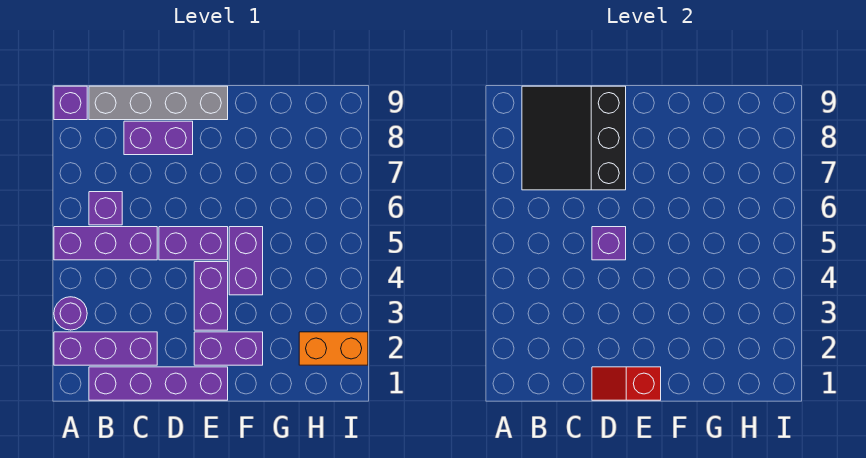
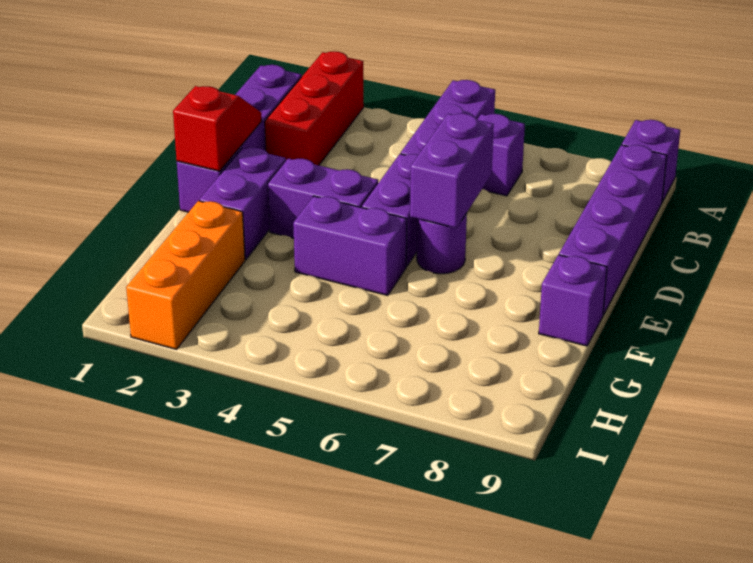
purple 1x3 brick [54,332,157,365] -> red 1x3 brick [265,51,364,165]
purple 1x1 round brick [54,297,87,330] -> purple 1x1 round brick moved to [417,213,467,274]
black 3x3 slope [522,86,626,190] -> none
grey 1x4 brick [89,86,228,120] -> purple 1x4 brick [559,145,667,315]
purple 1x2 brick [124,121,193,155] -> purple 1x2 brick moved to [410,113,494,228]
purple 1x1 brick [592,227,626,260] -> purple 1x1 brick moved to [539,255,607,346]
orange 1x2 brick [299,332,368,365] -> orange 1x3 brick [126,201,245,349]

